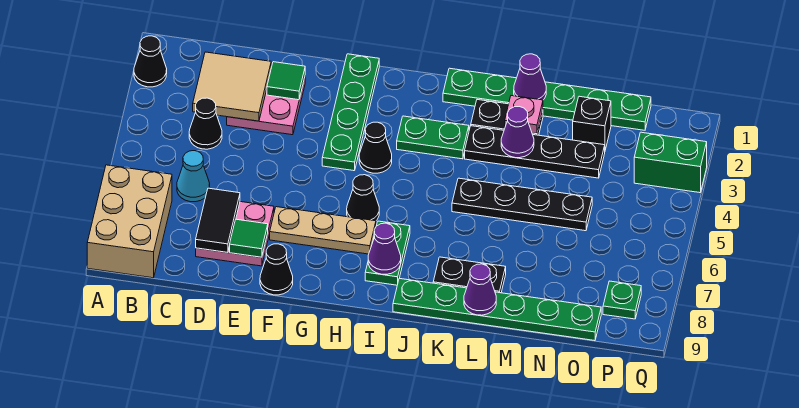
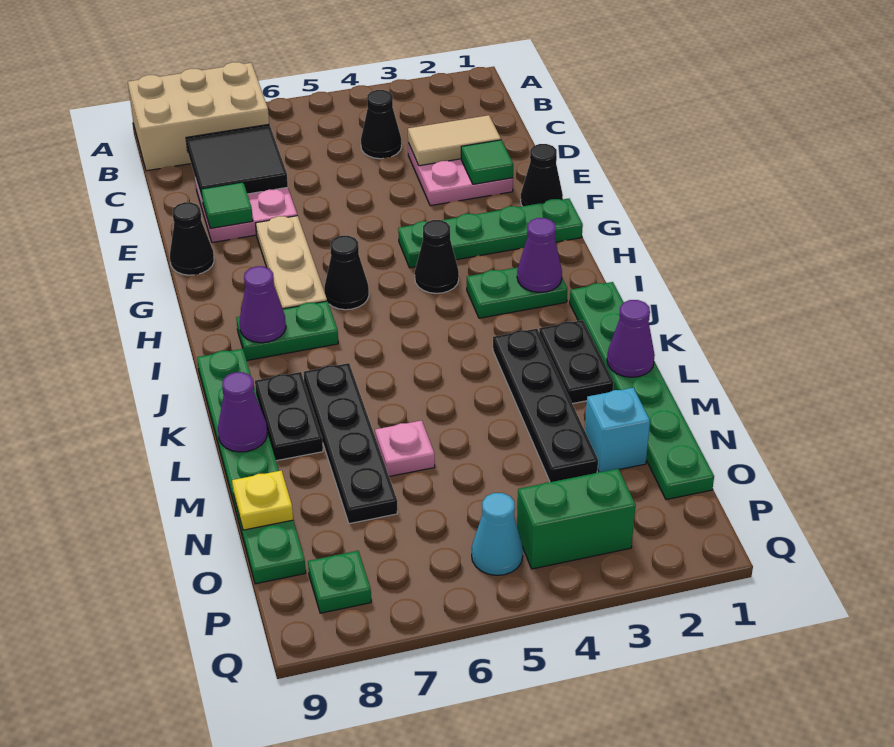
black 1x1 cone [134,36,167,87] -> black 1x1 cone moved to [521,144,563,206]
tan 2x2 tile [193,52,271,121] -> tan 1x2 tile [408,115,501,166]
cyan 1x1 cone [177,151,210,202] -> cyan 1x1 cone moved to [472,493,523,575]
black 1x2 tile [196,188,240,253] -> black 2x2 tile [186,124,288,199]
green 1x2 plate [397,116,469,159] -> green 1x2 plate turned to [467,267,567,318]
black 1x4 plate [452,178,592,231] -> black 1x4 plate moved to [304,363,398,524]
pink 1x1 plate [505,96,543,134] -> pink 1x1 plate moved to [375,420,435,476]
purple 1x1 cone [501,107,534,158] -> purple 1x1 cone moved to [517,218,562,292]
black 1x1 brick [573,96,611,150] -> cyan 1x1 brick [585,388,650,472]
none -> yellow 1x1 plate [232,470,293,530]
green 1x2 brick [634,132,707,193] -> green 1x2 brick turned to [517,469,636,569]

